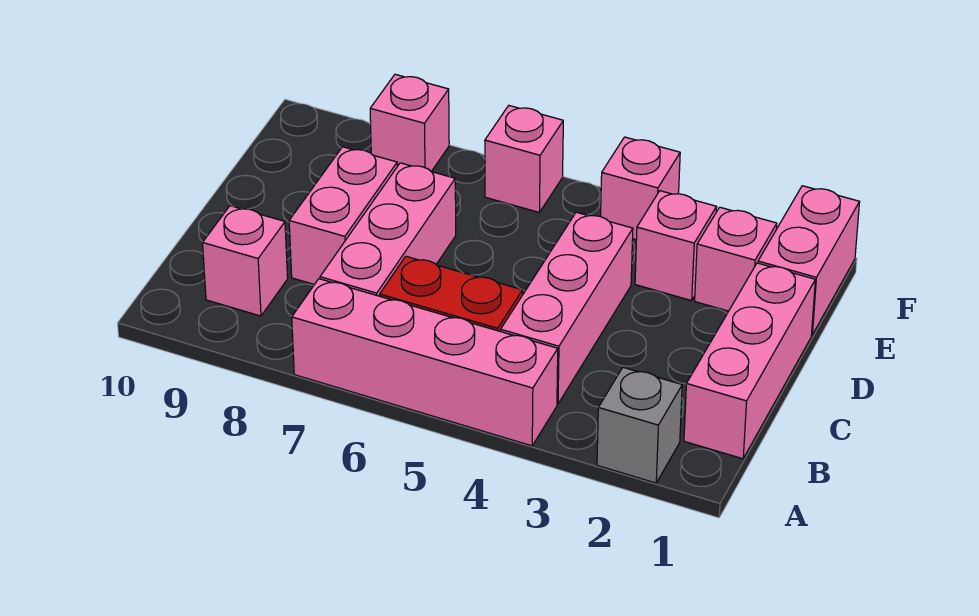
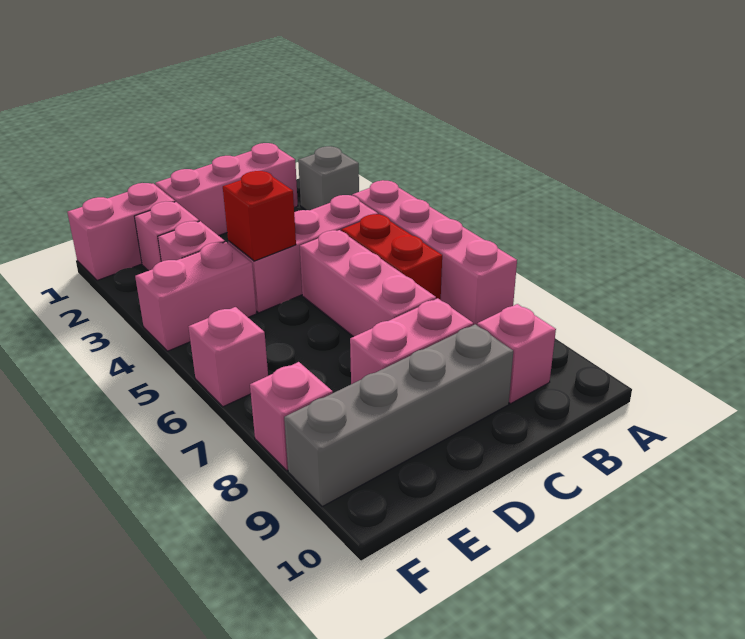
pink 1x3 brick [320,163,456,296] -> pink 1x3 brick turned to [300,230,436,337]
none -> grey 1x4 brick [284,324,513,506]
none -> red 1x1 brick [223,171,296,261]
pink 1x1 brick [601,137,680,240] -> pink 1x2 brick [135,242,257,351]

